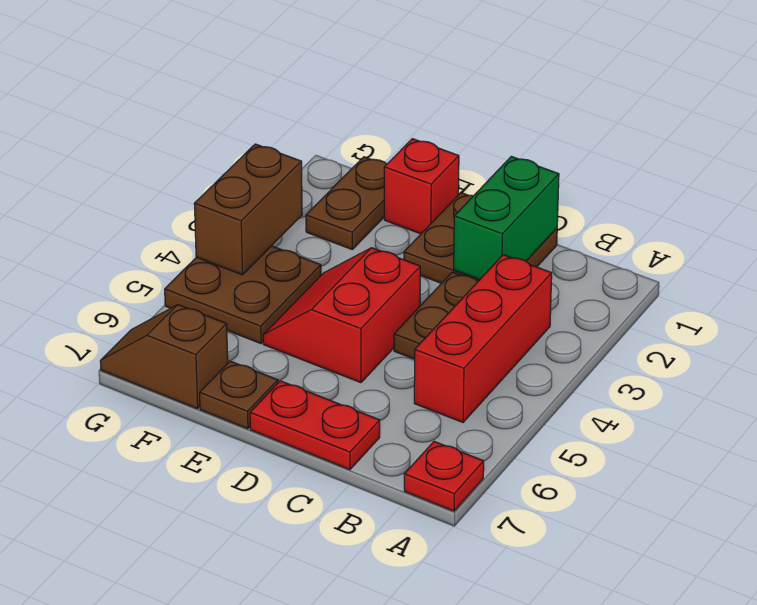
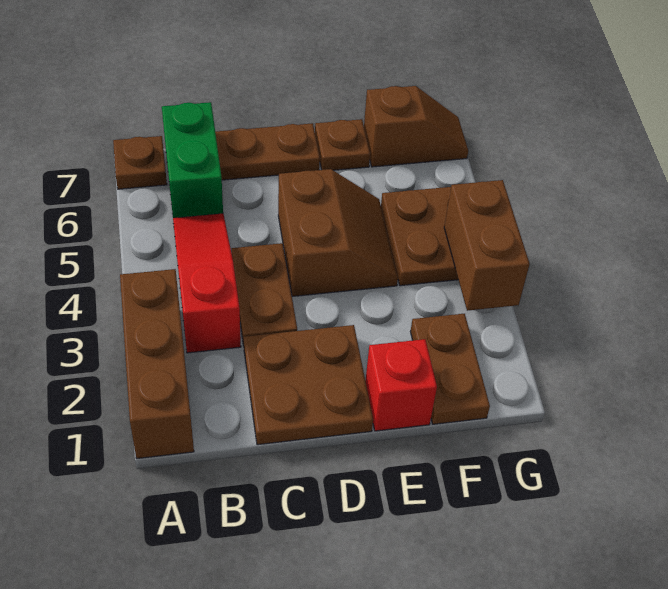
none -> brown 1x3 brick [120,269,194,458]
red 1x1 plate [404,441,484,511] -> brown 1x1 plate [113,136,167,189]
red 1x3 brick [414,255,552,422] -> red 1x3 slope [173,213,241,353]
green 1x2 brick [454,156,559,280] -> green 1x2 brick moved to [162,102,223,218]
red 1x2 plate [250,381,380,470] -> brown 1x2 plate [215,123,320,180]
red 2x2 slope [263,248,420,383] -> brown 2x2 slope [278,169,398,296]

